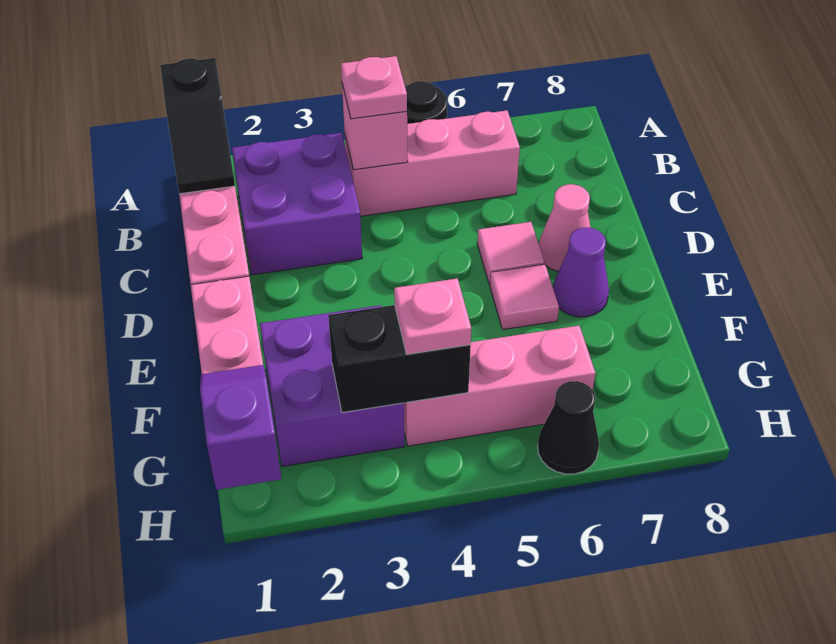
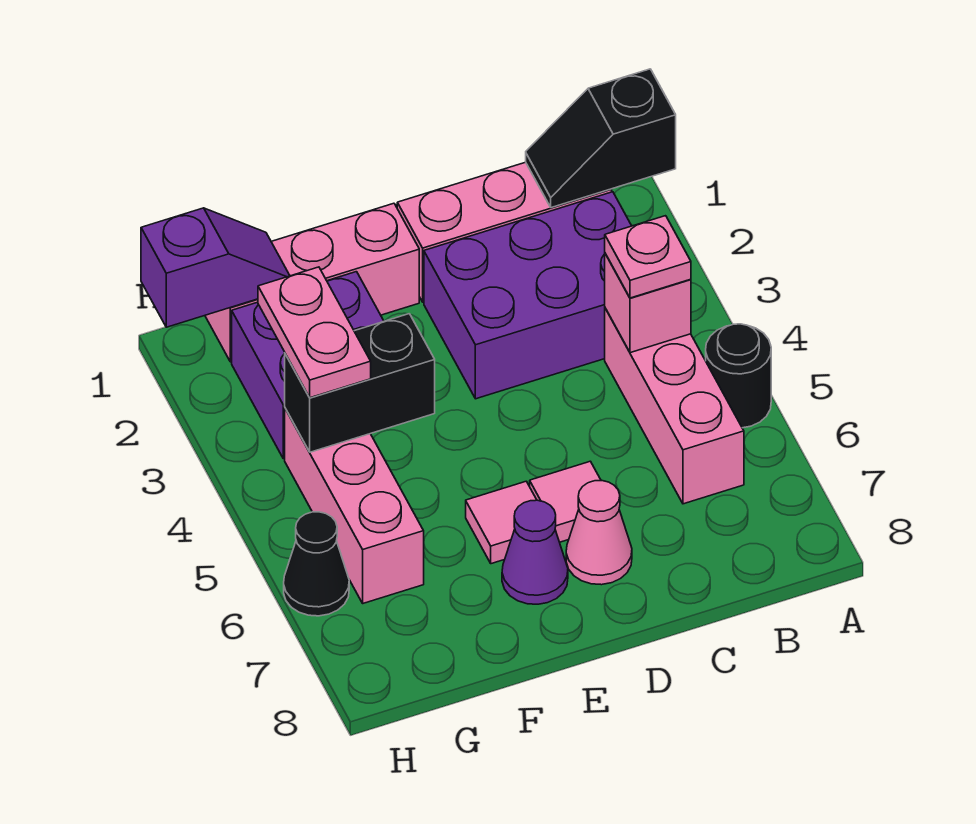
purple 2x2 brick [232,133,362,275] -> purple 2x3 brick [424,192,632,399]
black 1x2 brick [328,305,471,413] -> black 1x2 brick turned to [285,314,435,452]
pink 1x1 plate [394,278,471,354] -> pink 1x2 plate [258,267,371,398]

